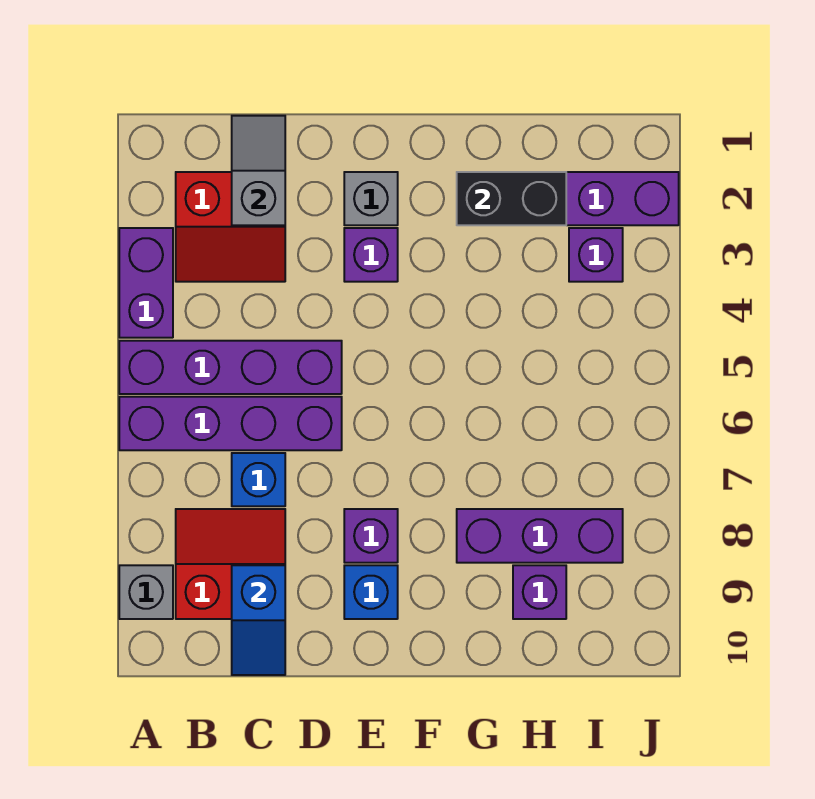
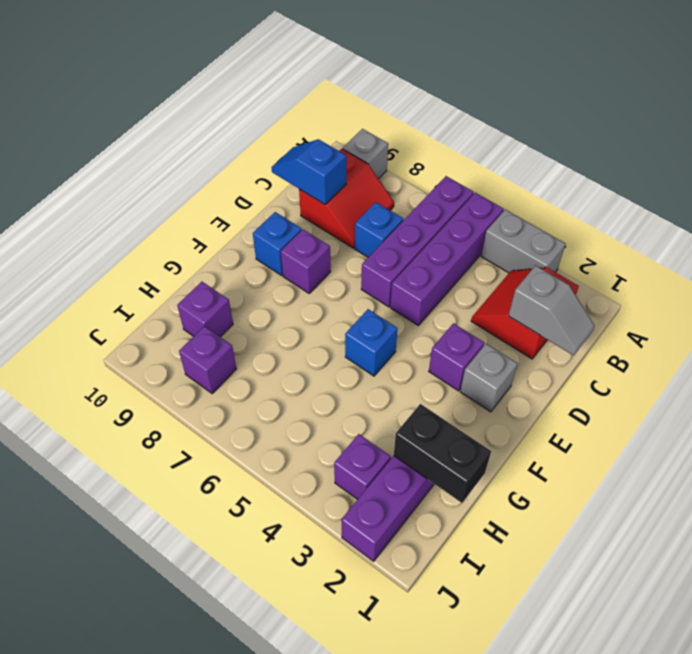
purple 1x2 brick [119,228,173,338] -> grey 1x2 brick [481,210,566,273]
none -> blue 1x1 brick [345,309,398,376]
black 1x2 brick [457,172,566,225] -> black 1x2 brick turned to [394,404,491,503]
purple 1x3 brick [457,509,623,563] -> purple 1x1 brick [179,326,237,394]

